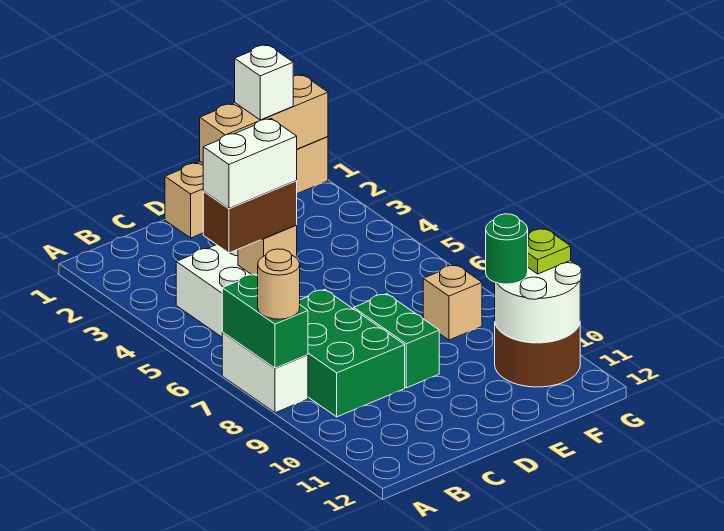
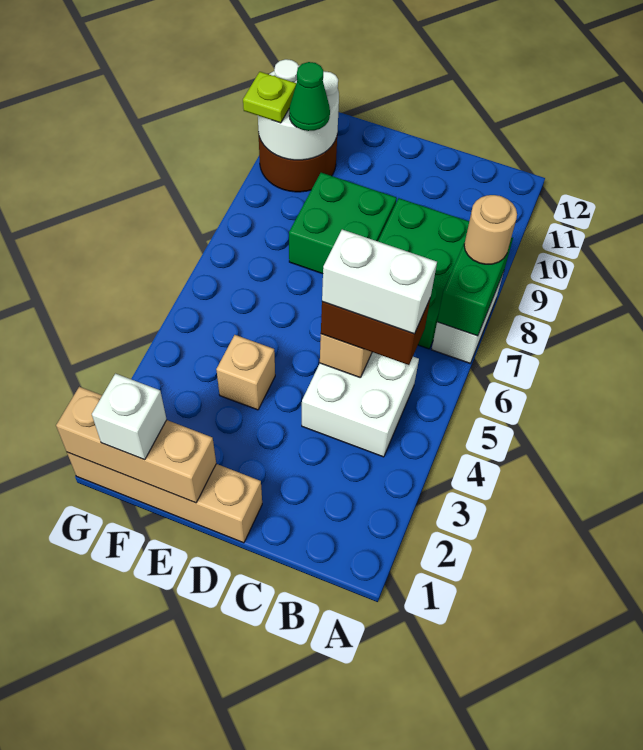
green 1x2 brick [354,294,439,388] -> green 2x2 brick [289,173,397,274]
tan 1x1 brick [423,265,482,340] -> tan 1x1 brick moved to [216,335,275,410]
green 1x1 round brick [486,214,528,284] -> green 1x1 cone [289,62,330,131]

